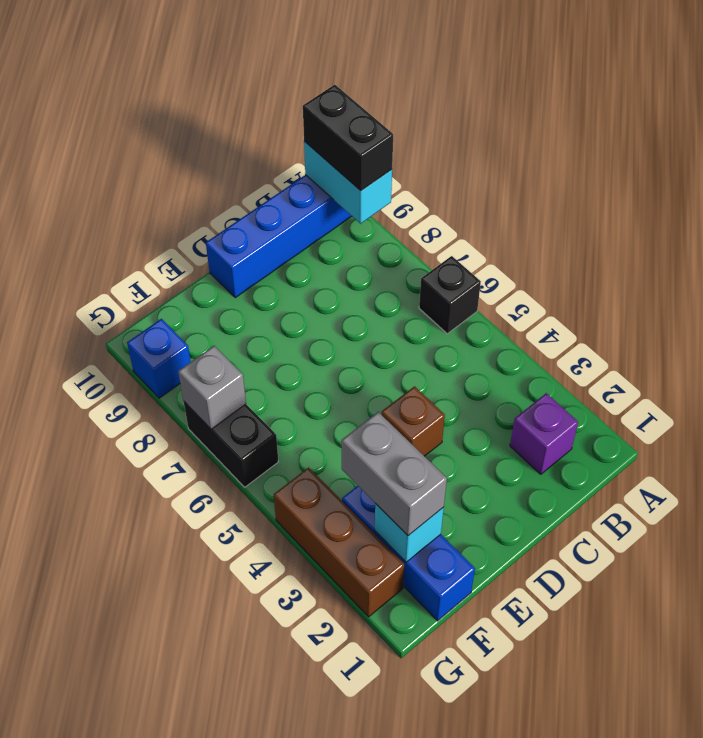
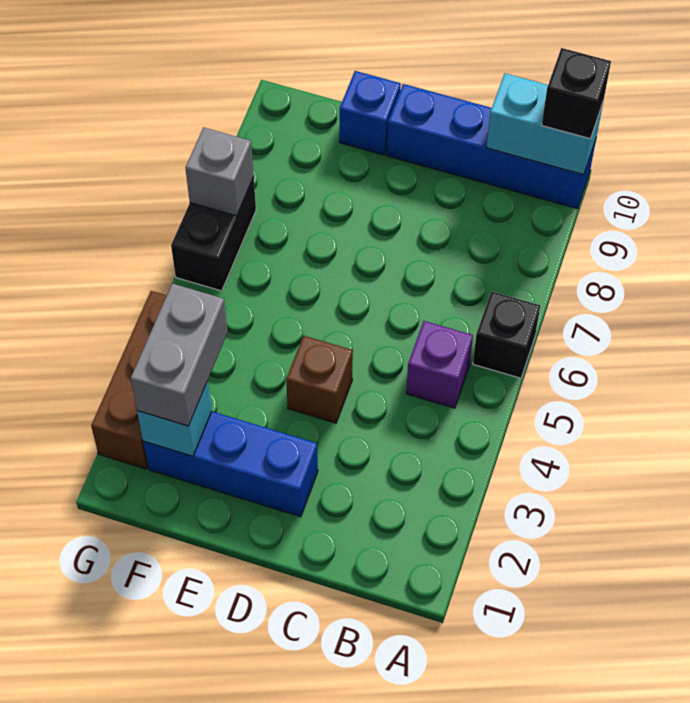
cyan 1x2 brick [304,141,392,224] -> cyan 1x2 brick turned to [486,73,603,175]
black 1x2 brick [303,85,393,191] -> black 1x1 brick [542,48,611,139]
purple 1x1 brick [510,393,578,474] -> purple 1x1 brick moved to [406,321,473,408]
blue 1x3 brick [342,486,475,621] -> blue 1x3 brick turned to [143,412,318,517]
blue 1x1 brick [127,319,191,398] -> blue 1x1 brick moved to [340,71,401,155]

